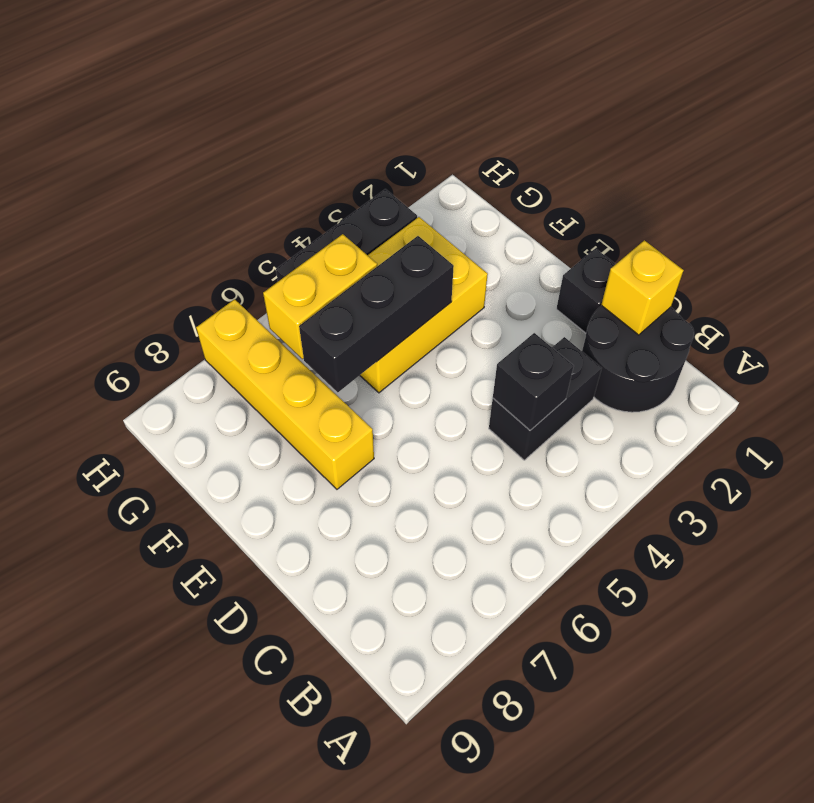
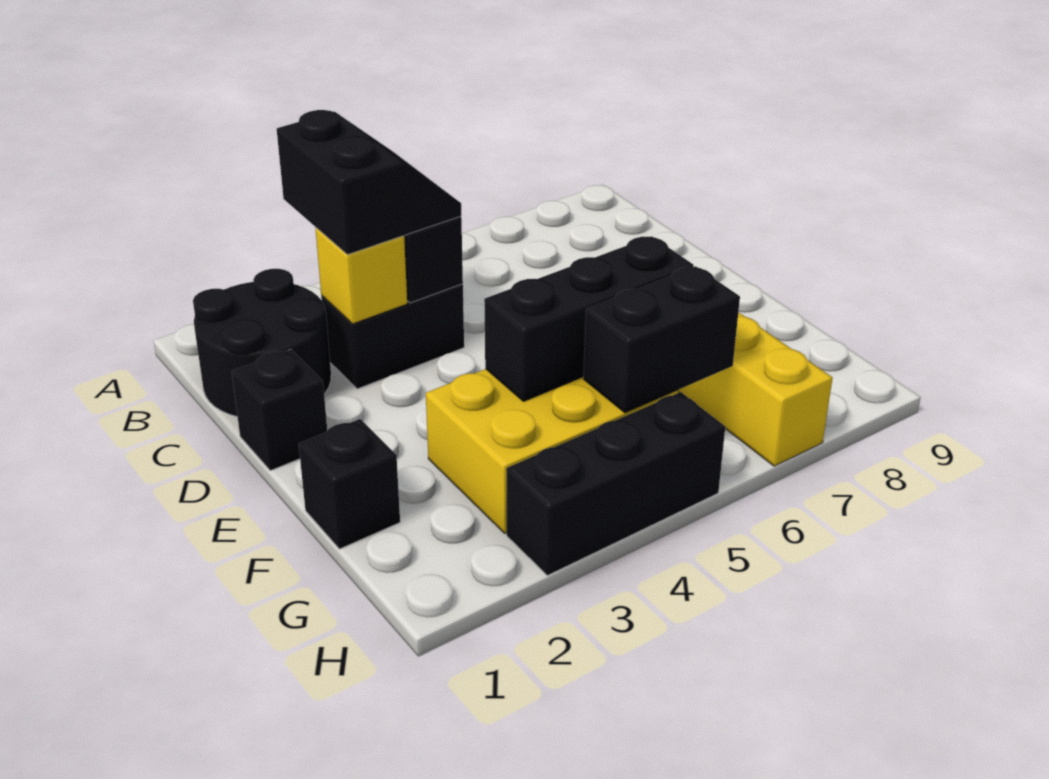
none -> black 2x2 slope [277,110,461,255]
yellow 1x1 brick [601,240,684,335] -> yellow 1x1 brick moved to [315,228,407,324]
none -> black 1x1 brick [299,419,400,549]
yellow 1x2 brick [263,234,377,359] -> black 1x2 brick [583,266,740,413]

